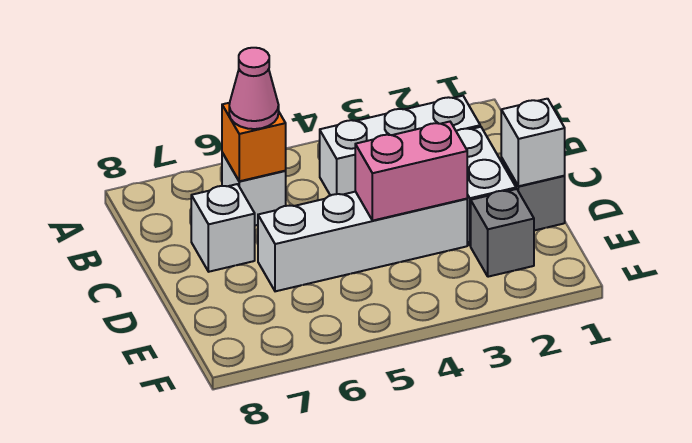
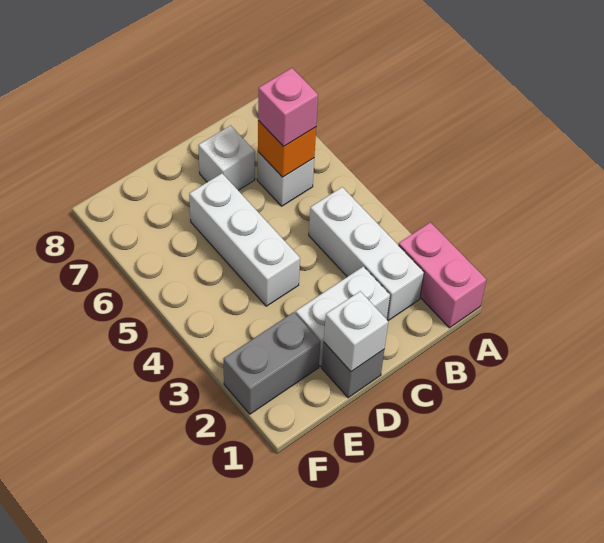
pink 1x1 cone [229,48,279,129] -> pink 1x1 brick [258,68,318,147]
white 1x4 brick [258,192,467,291] -> white 1x3 brick [189,173,300,306]
pink 1x2 brick [355,122,467,221] -> pink 1x2 brick moved to [399,222,486,328]
grey 1x1 brick [471,189,534,277] -> grey 1x2 brick [224,312,320,414]

